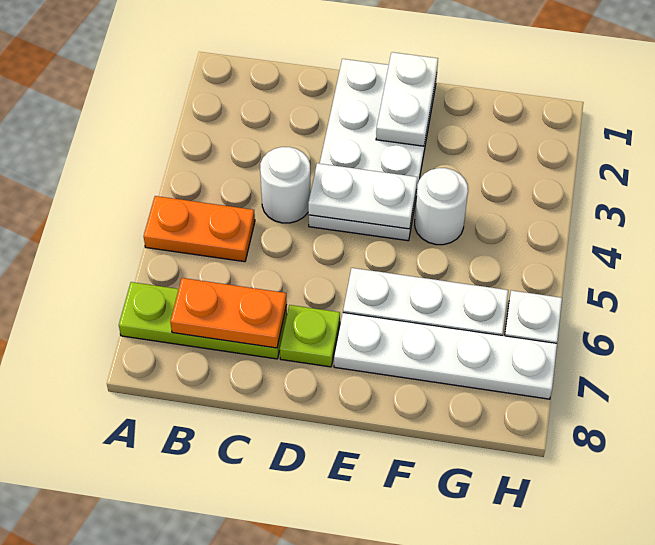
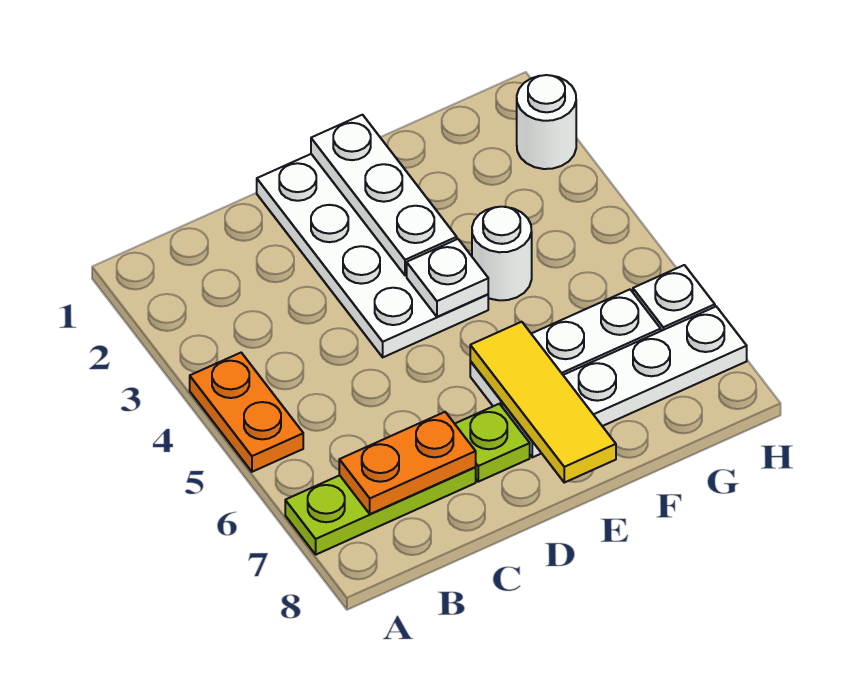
orange 1x2 plate [144,196,255,262] -> orange 1x2 plate turned to [190,353,303,472]
white 1x1 round brick [260,147,311,223] -> white 1x1 round brick moved to [517,75,576,169]
white 1x2 plate [308,163,417,229] -> white 1x1 plate [407,239,488,317]
white 1x2 plate [376,52,438,146] -> white 1x3 plate [311,115,457,275]
none -> yellow 1x3 tile [470,322,616,483]

